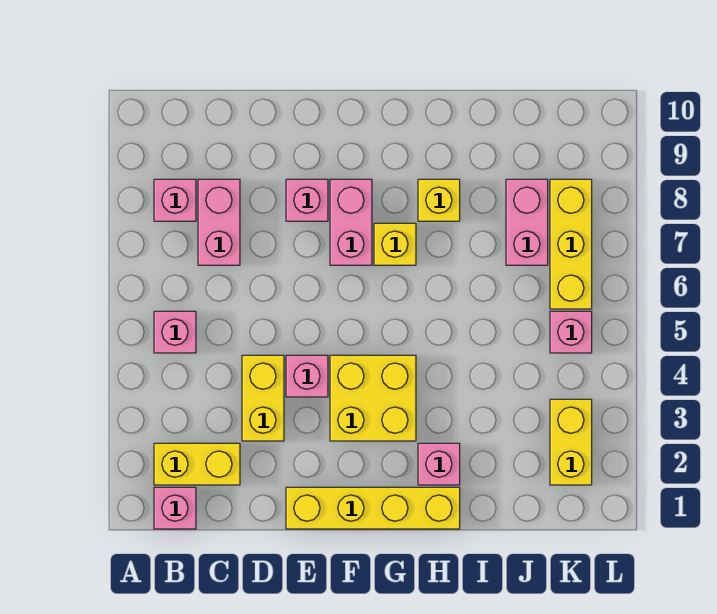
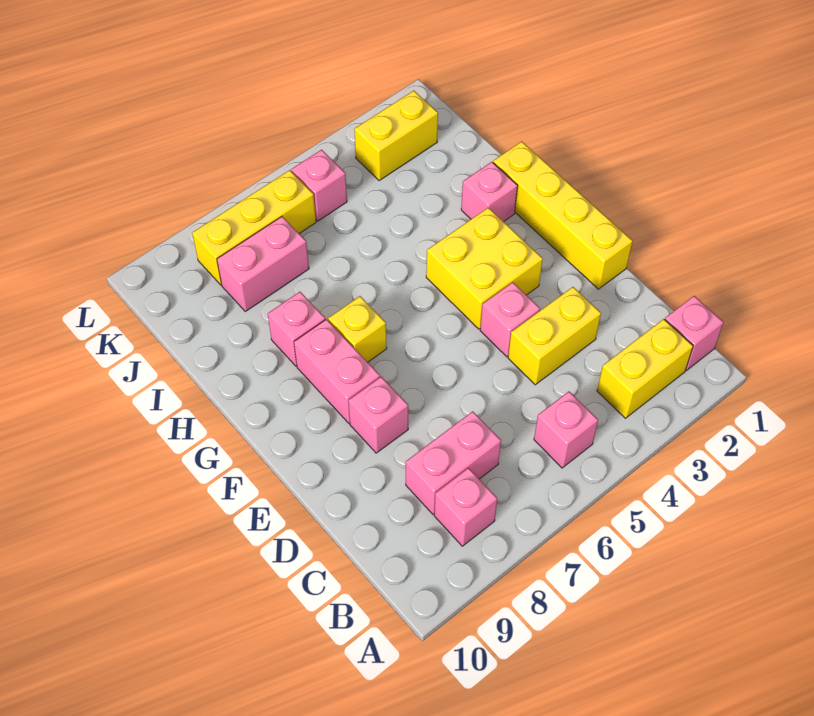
yellow 1x2 brick [154,443,240,485] -> yellow 1x2 brick turned to [597,319,693,418]
pink 1x2 brick [330,179,372,265] -> pink 1x2 brick turned to [294,319,380,423]
yellow 1x1 brick [418,179,460,221] -> pink 1x1 brick [268,292,325,366]

